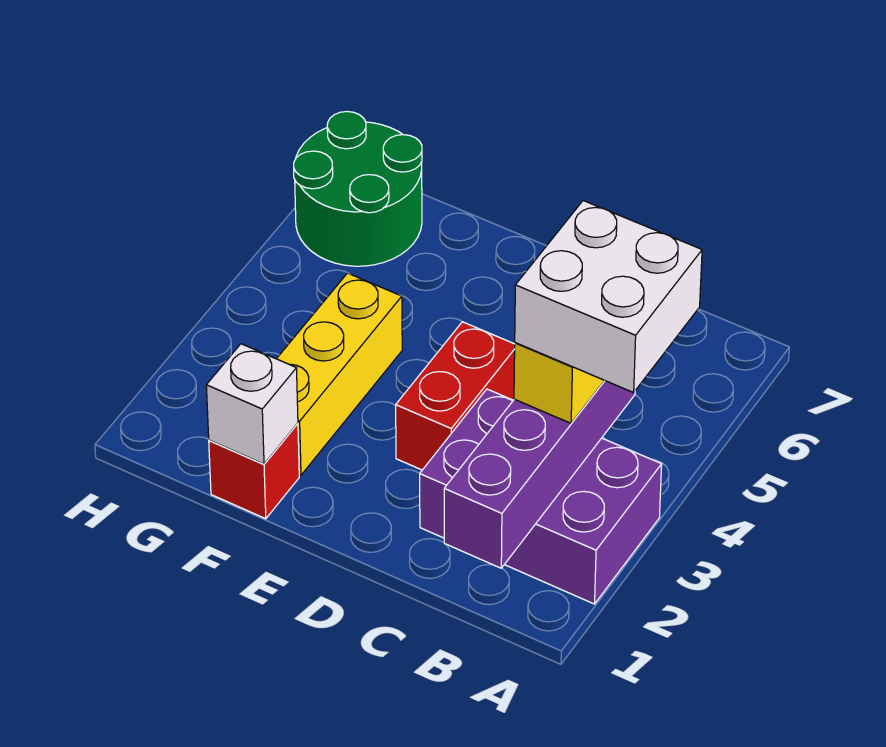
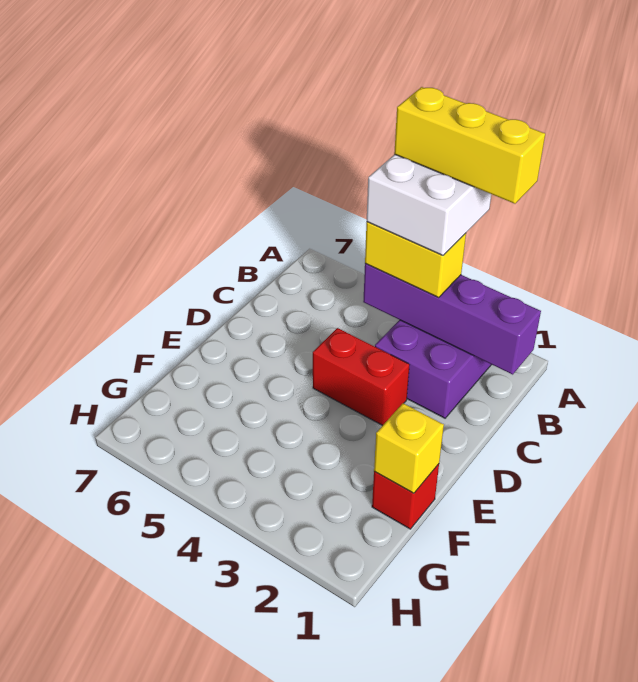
white 1x1 brick [206,344,298,464] -> yellow 1x1 brick [374,403,444,493]
yellow 1x3 brick [277,273,402,475] -> yellow 1x3 brick moved to [394,87,545,204]
green 2x2 round brick [294,112,422,266] -> none

